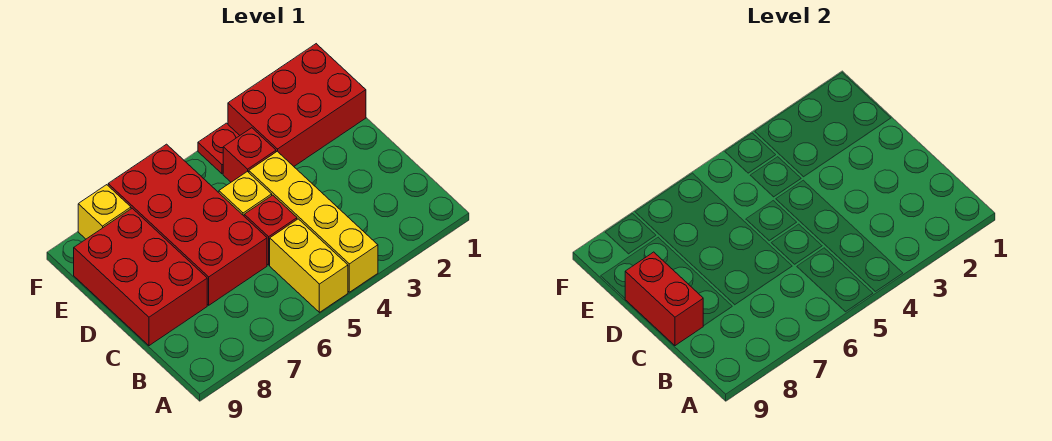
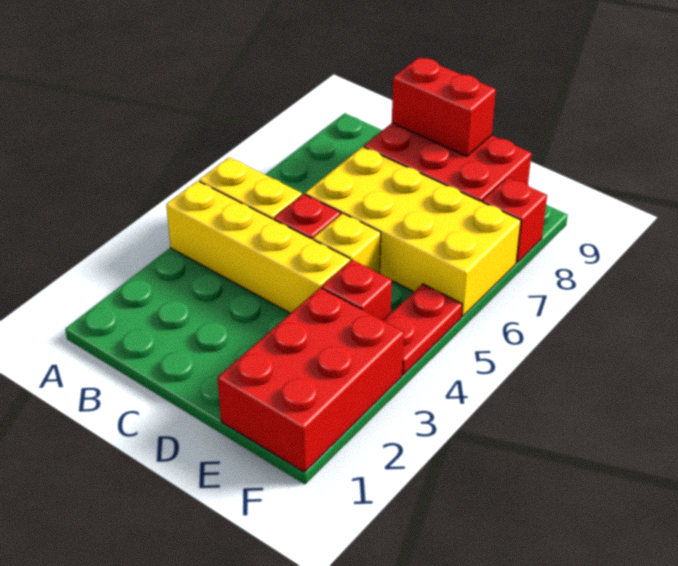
red 2x4 brick [108,144,267,305] -> yellow 2x4 brick [305,147,521,317]
red 1x1 plate [198,123,240,174] -> red 1x2 plate [383,284,462,375]
yellow 1x1 brick [78,185,131,239] -> red 1x1 brick [482,177,547,263]

